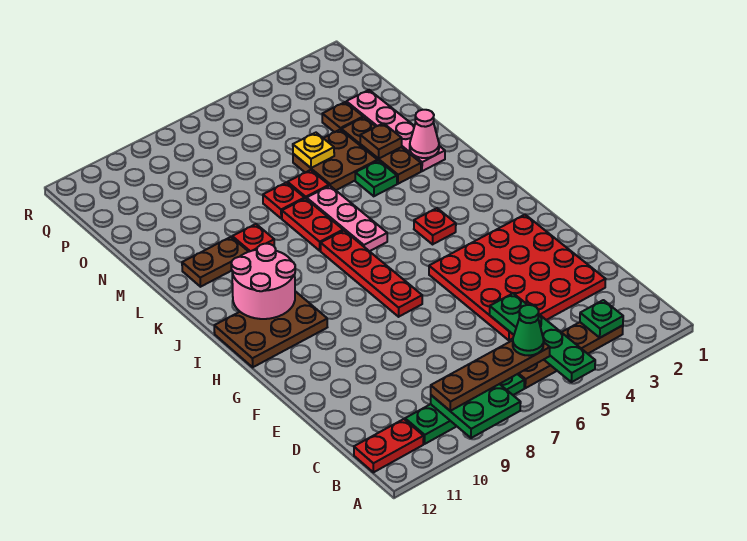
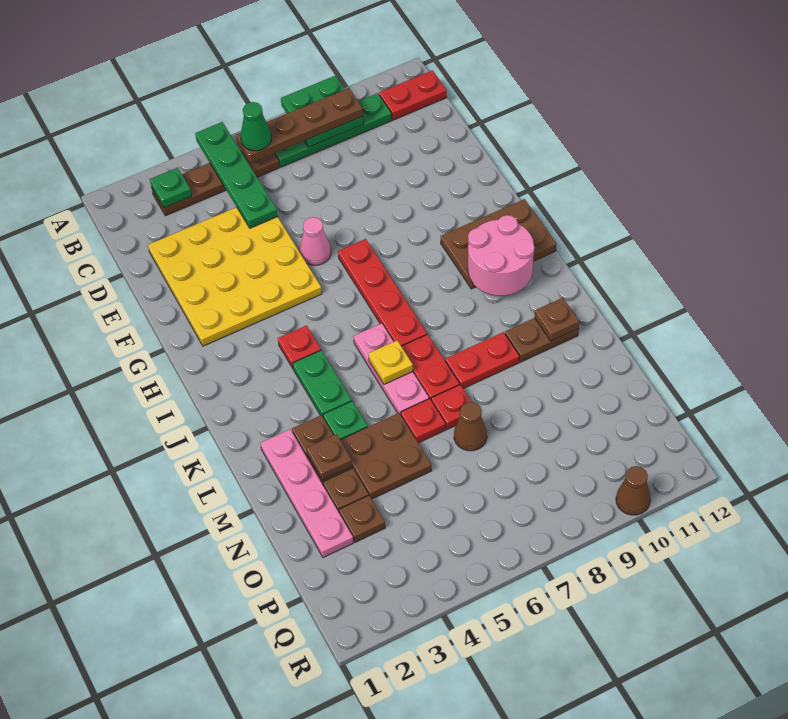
red 4x4 plate [429,215,606,340] -> yellow 4x4 plate [148,207,322,346]
none -> green 1x2 plate [293,350,352,416]
pink 1x1 cone [410,110,439,158] -> pink 1x1 cone moved to [300,217,331,265]
red 1x1 plate [232,224,274,252] -> red 1x2 plate [445,332,520,389]
none -> brown 1x1 plate [535,298,579,341]
yellow 1x1 plate [293,133,334,168] -> yellow 1x1 plate moved to [369,341,413,384]
none -> brown 1x1 cone [454,402,487,451]
none -> brown 1x1 cone [616,466,650,515]

